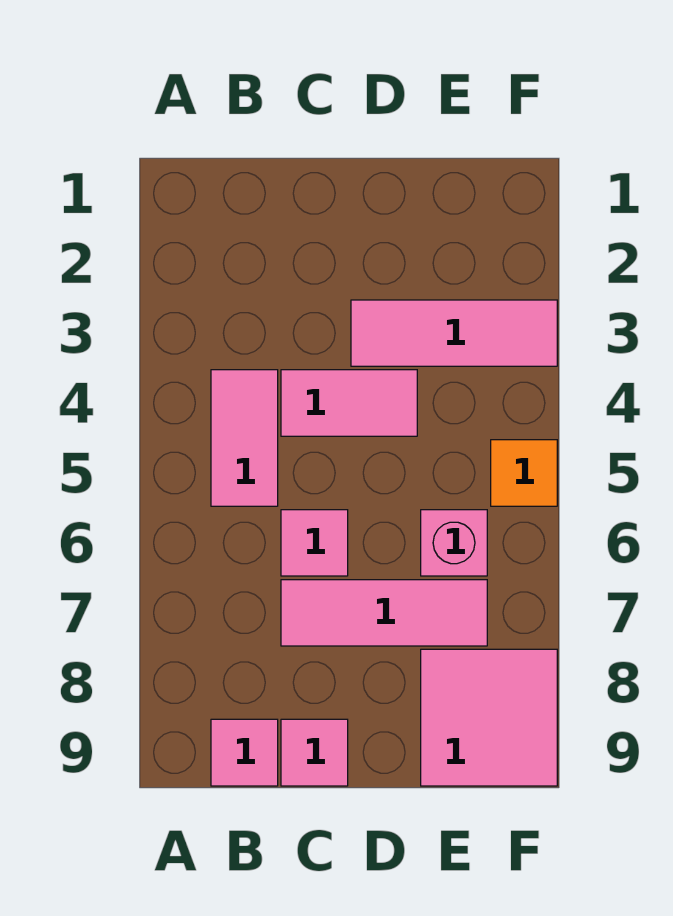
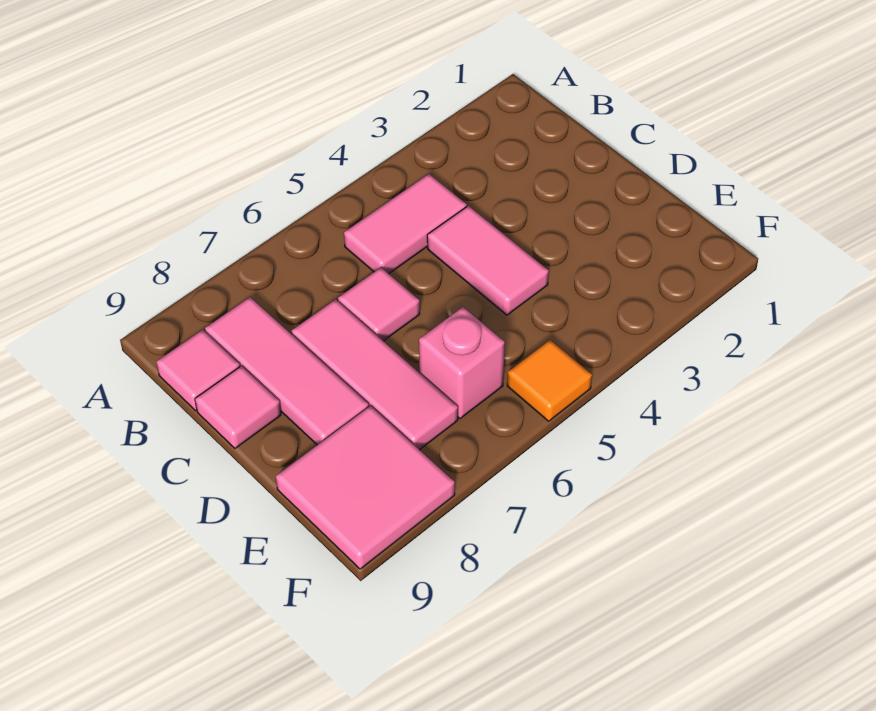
pink 1x3 tile [351,300,557,366] -> pink 1x3 tile moved to [205,297,369,445]

